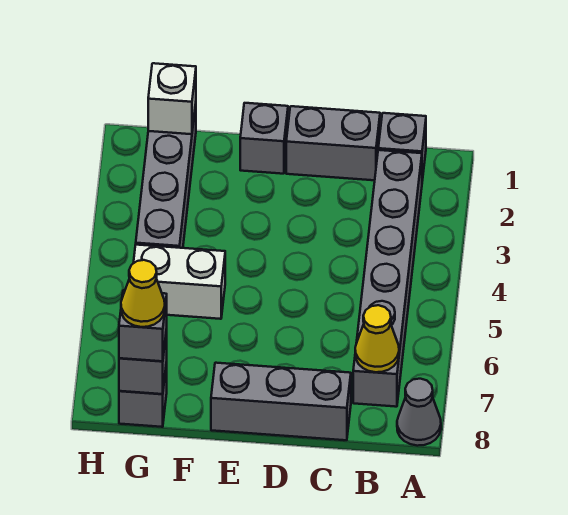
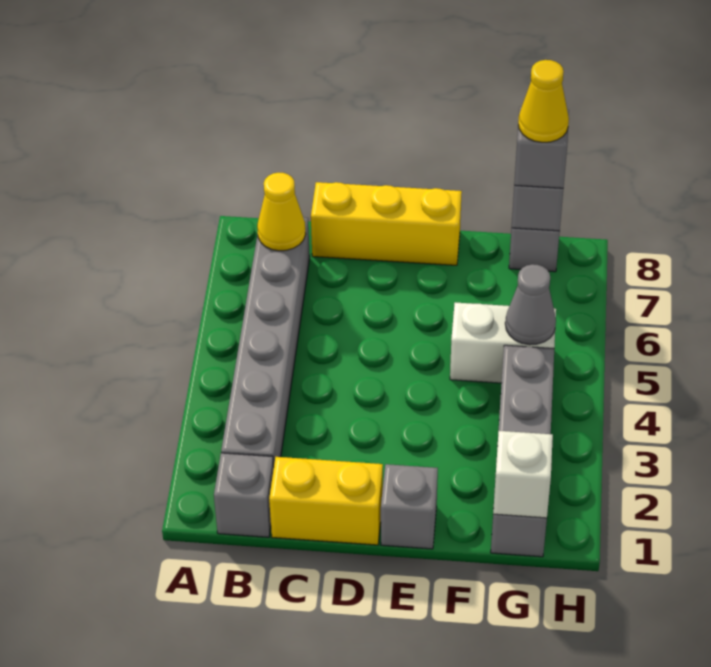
grey 1x1 cone [397,379,441,446] -> grey 1x1 cone moved to [505,264,556,345]
grey 1x2 brick [286,106,380,180] -> yellow 1x2 brick [269,457,383,545]
grey 1x3 brick [211,363,351,440] -> yellow 1x3 brick [311,182,462,265]

